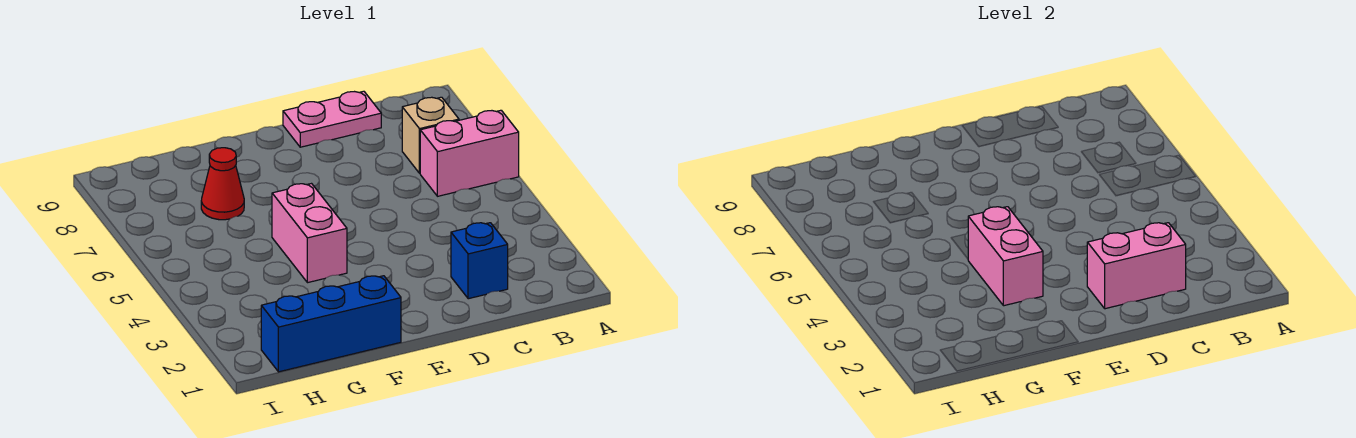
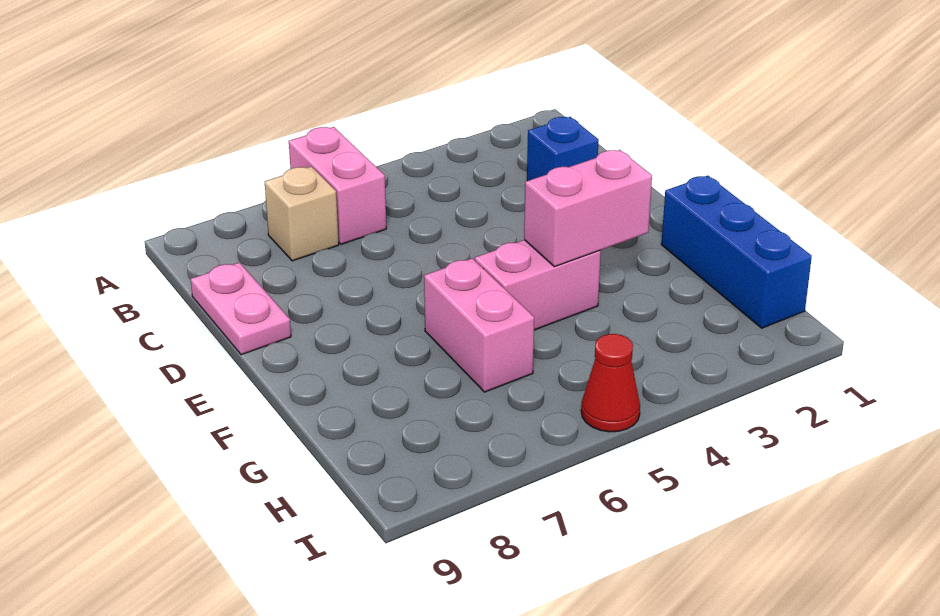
pink 1x2 brick [1087,223,1186,309] -> pink 1x2 brick moved to [424,258,534,392]
red 1x1 cone [201,148,244,220] -> red 1x1 cone moved to [581,334,640,432]

